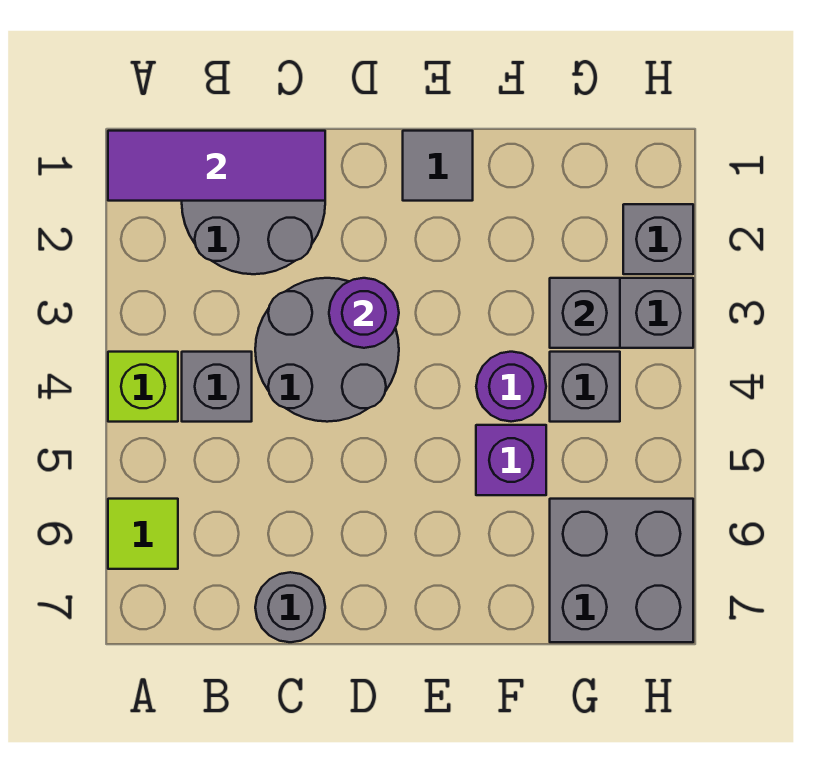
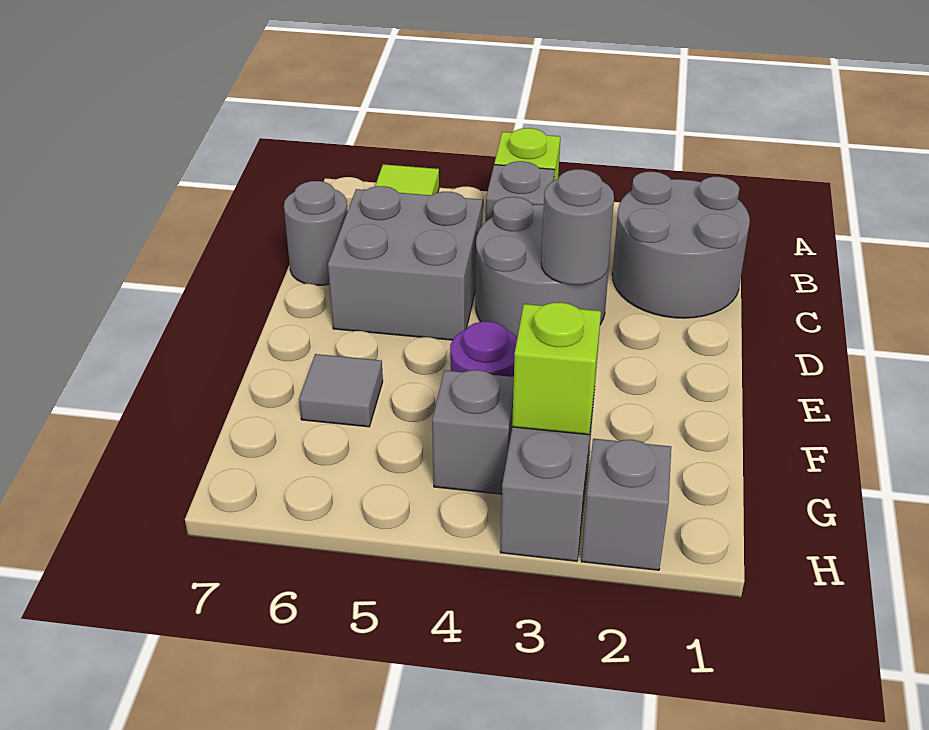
purple 1x3 tile [108,131,325,201] -> none
purple 1x1 round brick [329,278,399,348] -> grey 1x1 round brick [541,169,614,285]
grey 1x1 tile [403,131,473,201] -> grey 1x1 tile moved to [299,354,383,427]
purple 1x1 brick [476,425,546,495] -> none
grey 1x1 brick [550,278,620,348] -> lime 1x1 brick [512,302,601,435]
grey 2x2 brick [550,499,693,642] -> grey 2x2 brick moved to [328,186,482,340]

